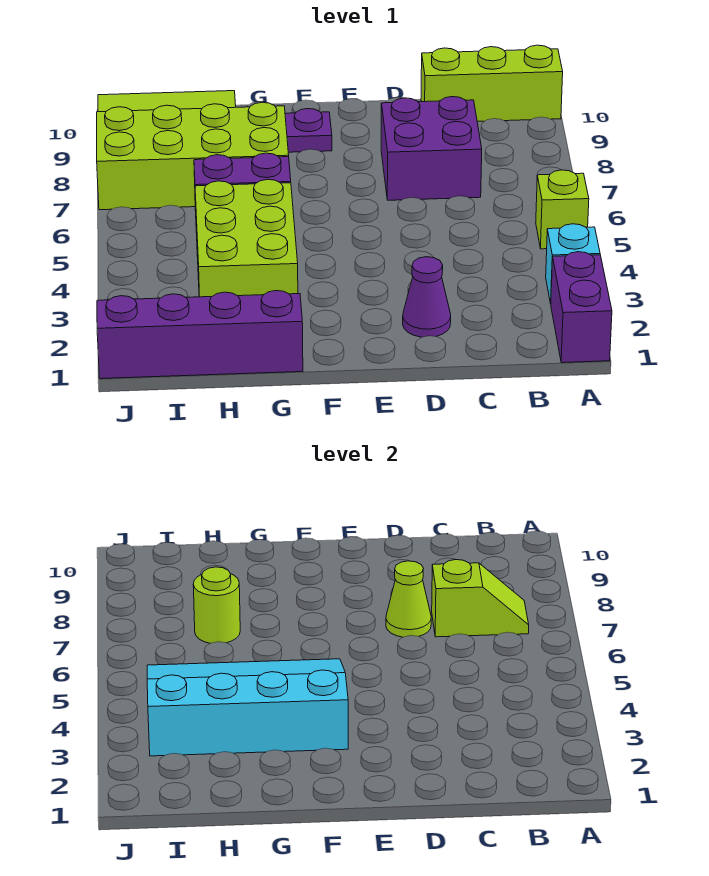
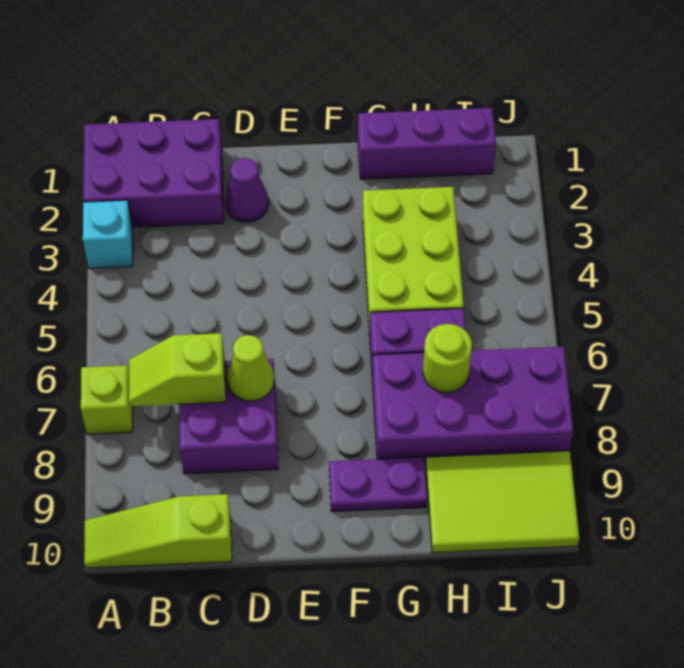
purple 1x2 brick [551,252,612,363] -> purple 2x3 brick [83,119,224,227]
lime 1x1 brick [536,170,589,249] -> lime 1x1 brick moved to [81,365,133,434]
lime 1x3 brick [421,45,563,121] -> lime 1x3 slope [84,494,232,568]
cyan 3x4 slope [147,659,348,756] -> none
purple 1x4 brick [97,291,303,379] -> purple 1x3 brick [358,108,496,179]
lime 2x4 brick [97,102,289,210] -> purple 2x4 brick [372,347,573,463]

